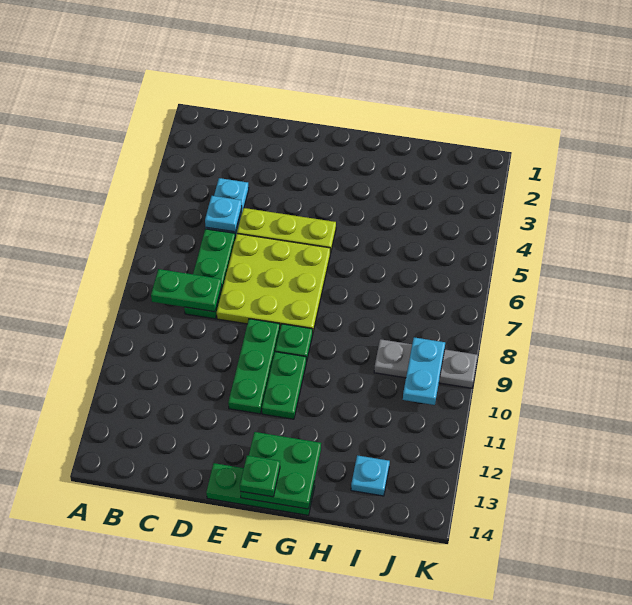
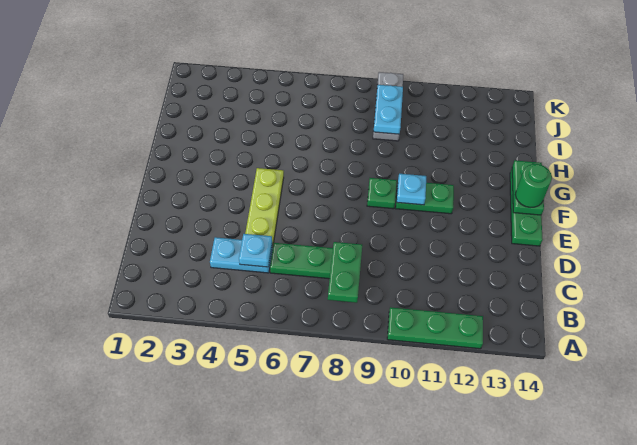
lime 3x3 plate [217,234,330,331] -> none
green 1x3 plate [228,319,280,414] -> green 1x3 plate moved to [387,307,483,349]
green 2x2 plate [240,432,321,509] -> green 1x2 plate [512,160,544,215]
green 1x1 plate [240,455,280,497] -> green 1x1 round brick [515,164,552,207]
cyan 1x1 plate [351,455,390,496] -> cyan 1x1 plate moved to [397,174,426,205]
cyan 1x2 plate [403,337,445,405] -> cyan 1x2 plate turned to [374,85,403,134]

